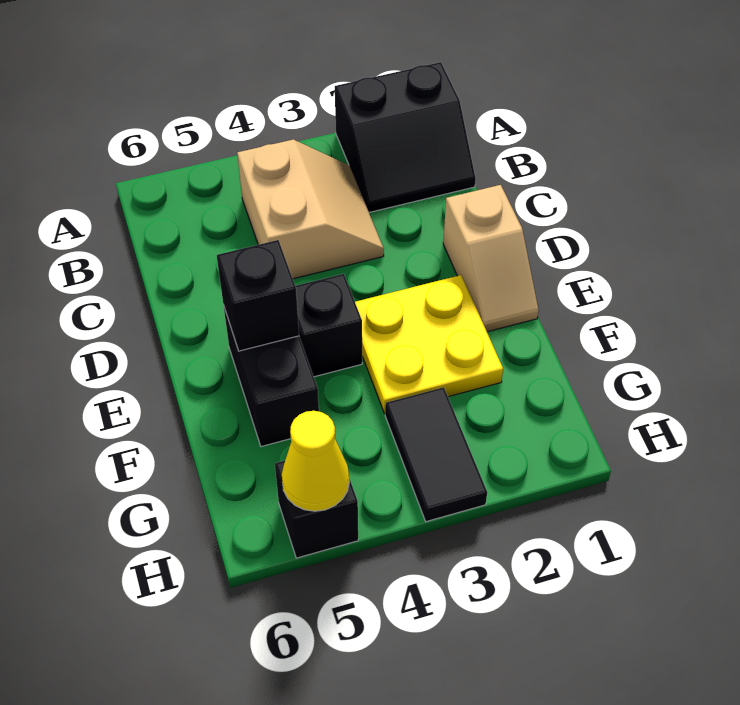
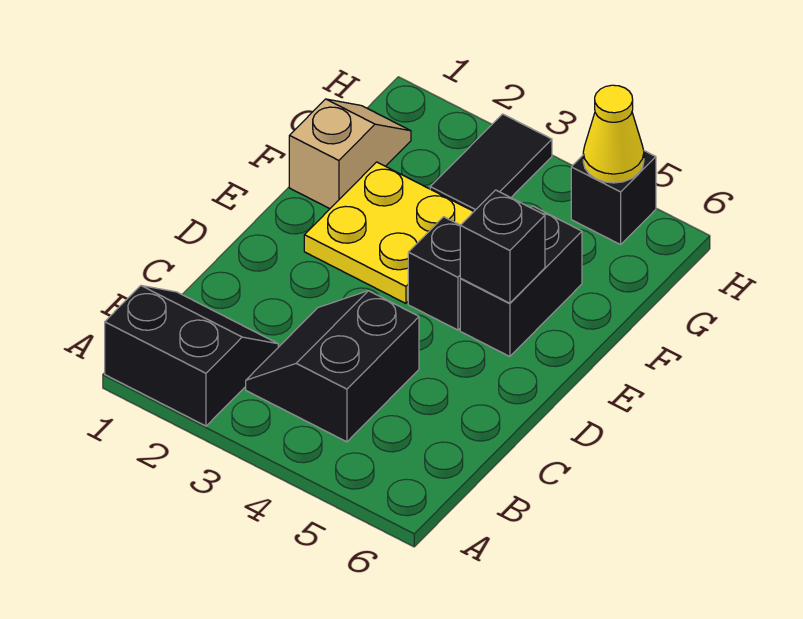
tan 2x2 slope [237,140,384,279] -> black 2x2 slope [246,291,419,442]
tan 1x2 slope [443,185,539,332] -> tan 1x2 slope moved to [289,99,411,209]

